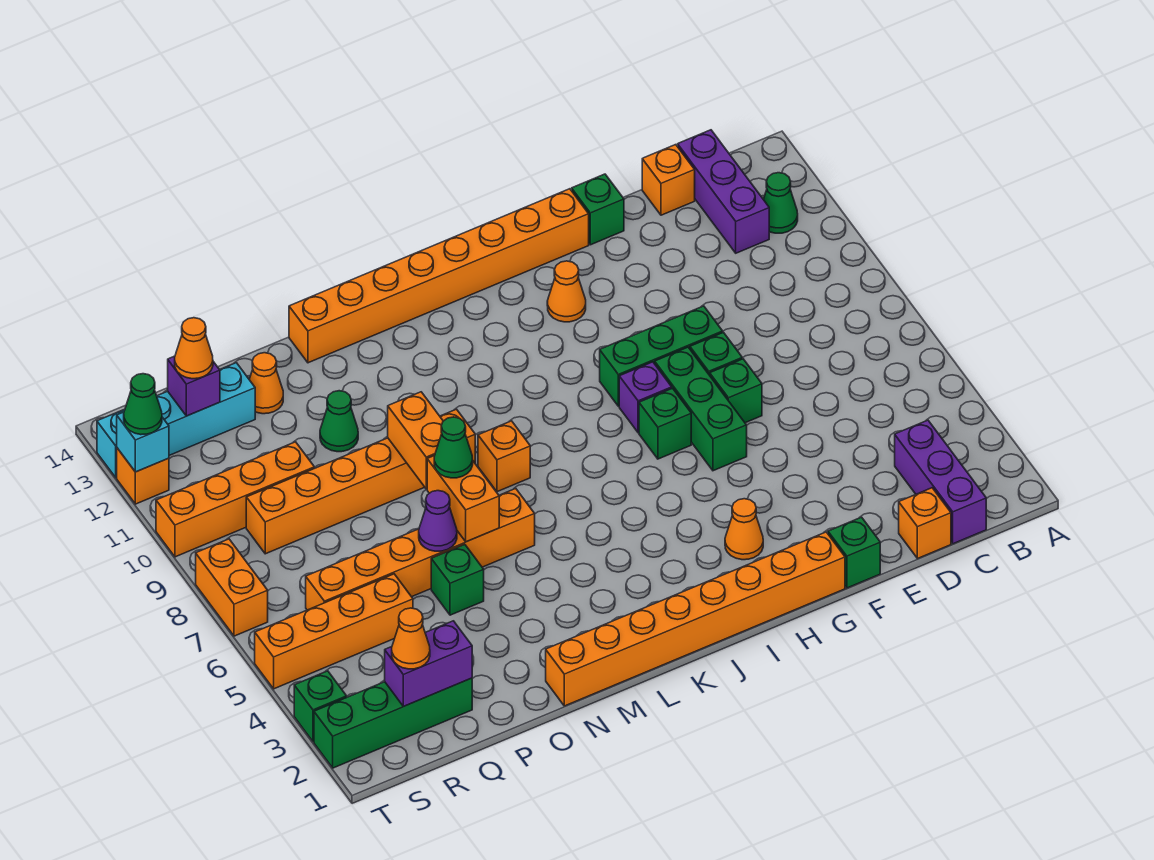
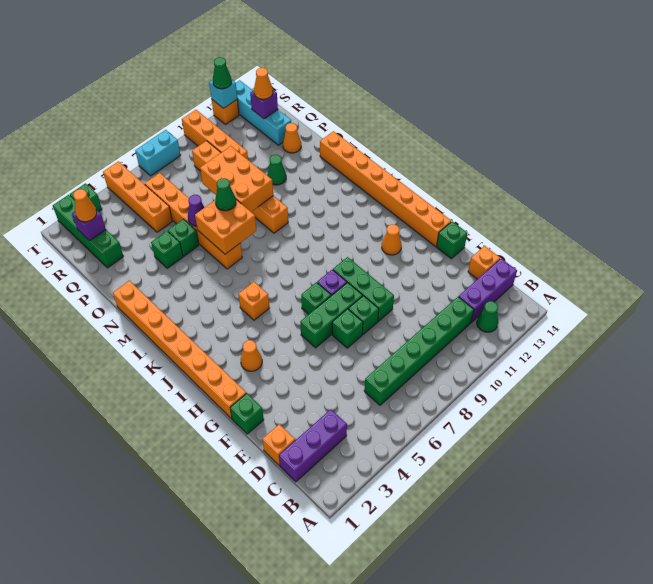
none -> green 1x6 brick [364,297,474,405]
orange 1x1 brick [478,421,530,492] -> orange 1x1 brick moved to [238,282,269,320]
orange 1x2 brick [427,455,499,542] -> orange 2x2 brick [195,200,256,254]
orange 1x2 brick [388,392,443,489] -> orange 2x3 brick [200,146,273,212]
none -> green 1x1 brick [151,231,183,268]
purple 1x2 brick [385,621,472,707] -> purple 1x1 brick [72,210,106,241]
orange 1x2 brick [196,539,268,636] -> cyan 1x2 brick [135,130,181,176]

